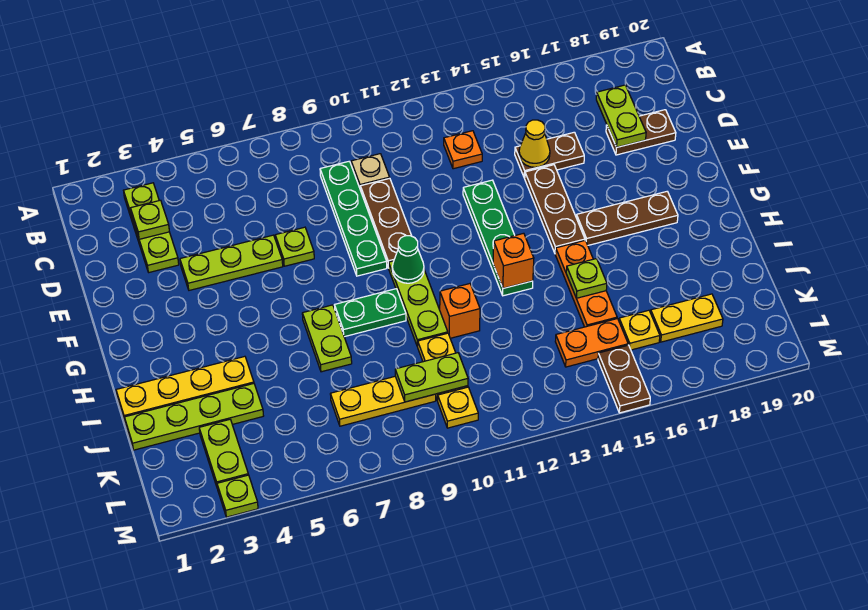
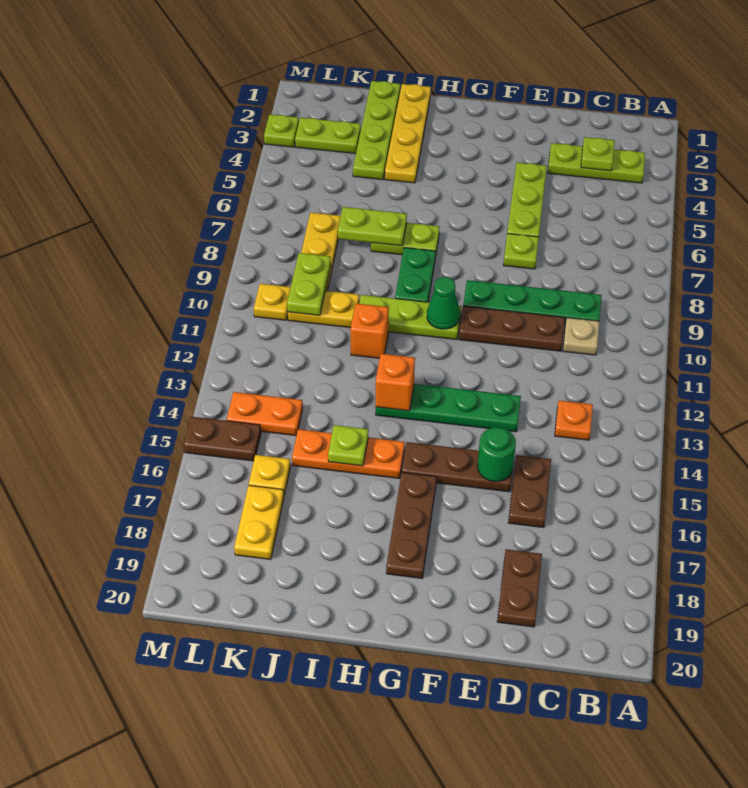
lime 1x2 plate [596,85,646,147] -> lime 1x2 plate moved to [338,207,407,246]
yellow 1x1 cone [519,120,550,167] -> none
none -> green 1x1 round brick [478,427,516,482]
orange 1x2 plate [555,319,628,367] -> orange 1x2 plate turned to [227,392,303,436]

